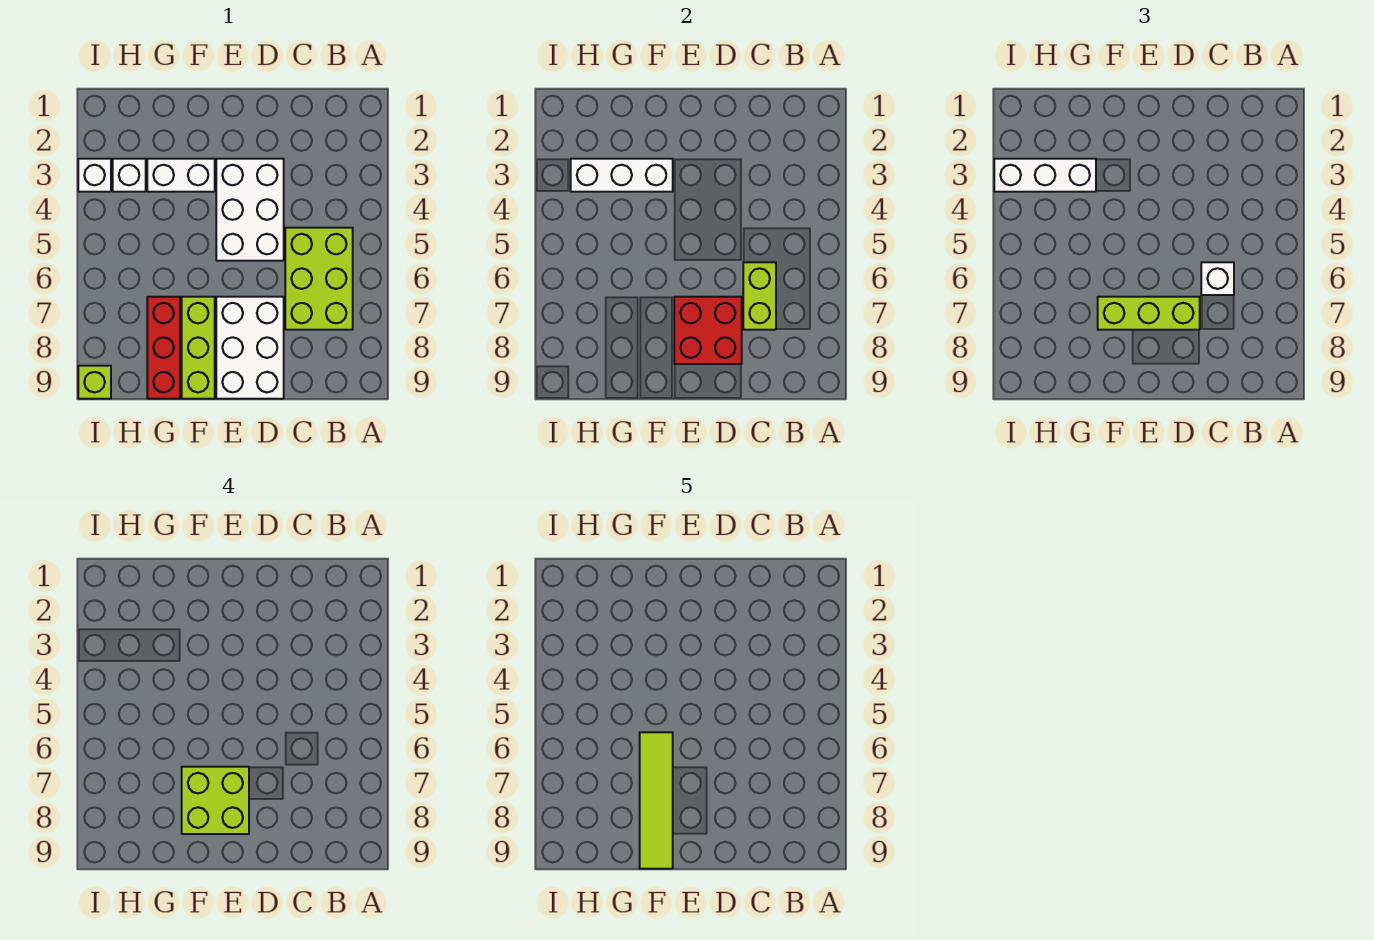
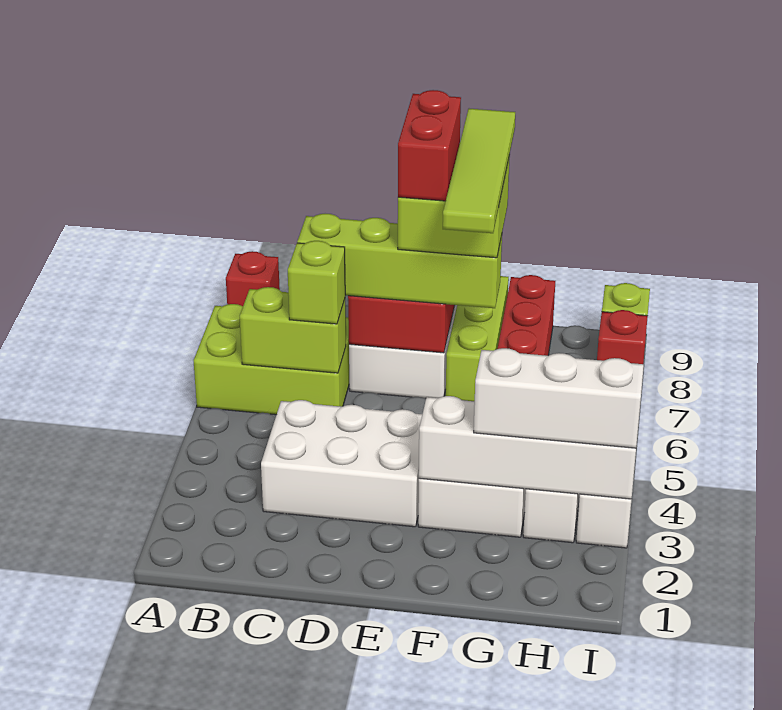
none -> red 1x1 brick [226,251,280,306]
lime 2x3 brick [285,228,353,330] -> lime 2x3 brick turned to [193,304,349,415]
lime 1x2 brick [743,262,776,330] -> lime 1x2 brick turned to [240,287,346,373]
white 1x1 brick [1201,262,1234,295] -> lime 1x1 brick [288,241,345,324]
white 2x3 brick [216,159,284,261] -> white 2x3 brick turned to [261,400,422,527]
lime 1x3 brick [1098,297,1200,330] -> lime 1x4 brick [297,214,502,308]
none -> red 1x2 brick [398,90,461,201]
white 1x3 brick [571,159,673,192] -> white 1x4 brick [419,396,636,499]
none -> red 1x1 brick [597,310,648,364]

